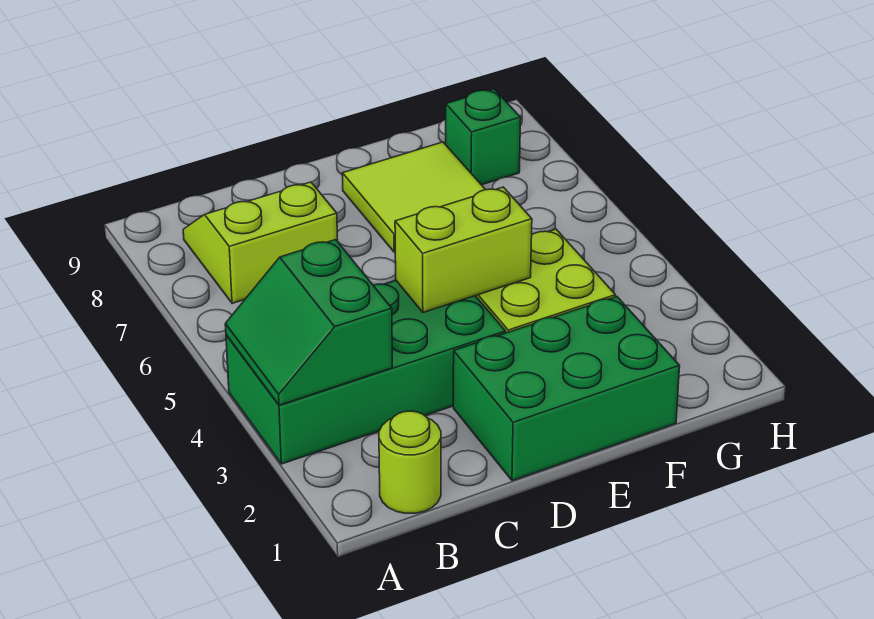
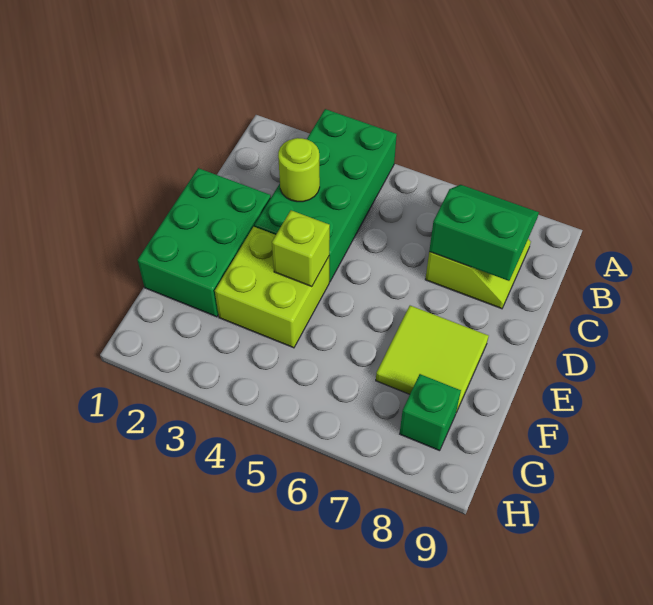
green 2x2 slope [225,240,392,405] -> green 2x2 slope moved to [429,185,539,281]
lime 1x1 round brick [379,411,441,513] -> lime 1x1 round brick moved to [278,138,320,202]
lime 1x2 brick [395,187,532,312] -> lime 1x1 brick [272,210,330,287]

